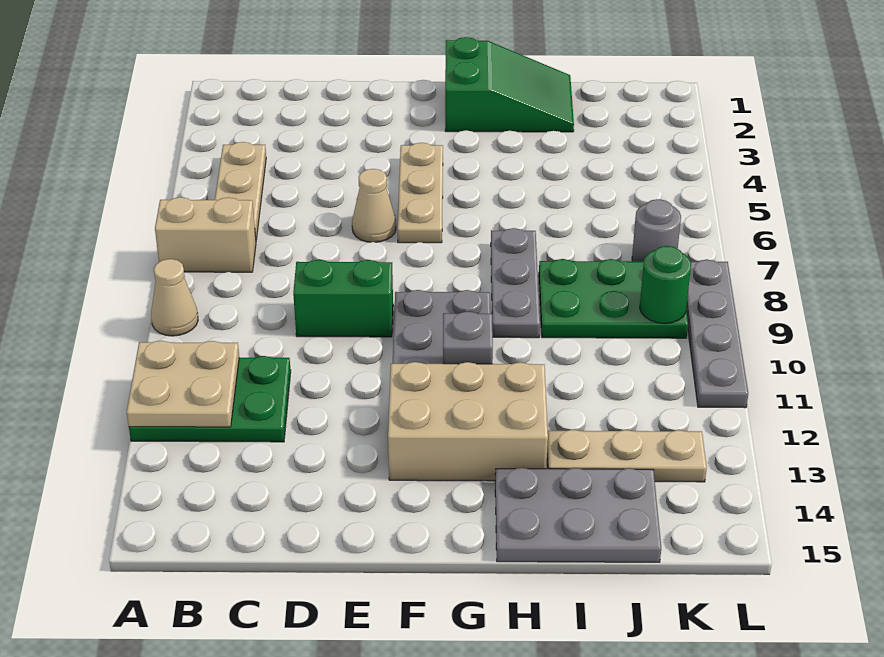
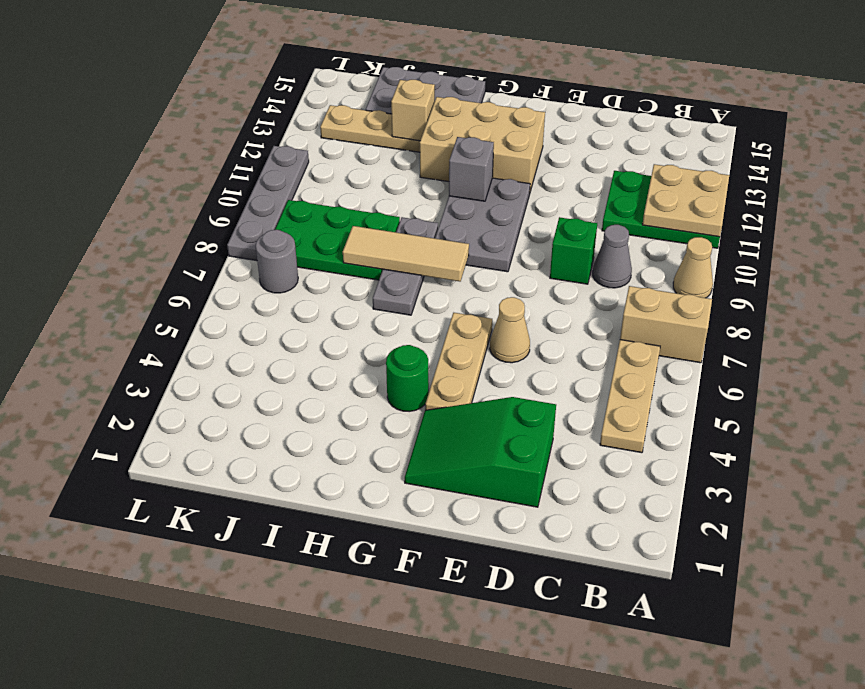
none -> grey 1x1 cone [593,225,632,288]
green 1x2 brick [293,260,393,337] -> green 1x1 brick [550,217,597,284]
green 2x3 slope [445,37,574,132] -> green 2x3 slope moved to [405,397,556,507]
none -> tan 1x3 tile [343,226,469,281]
none -> tan 1x1 brick [391,80,435,141]
green 1x1 round brick [640,246,691,324] -> green 1x1 round brick moved to [386,345,429,412]

